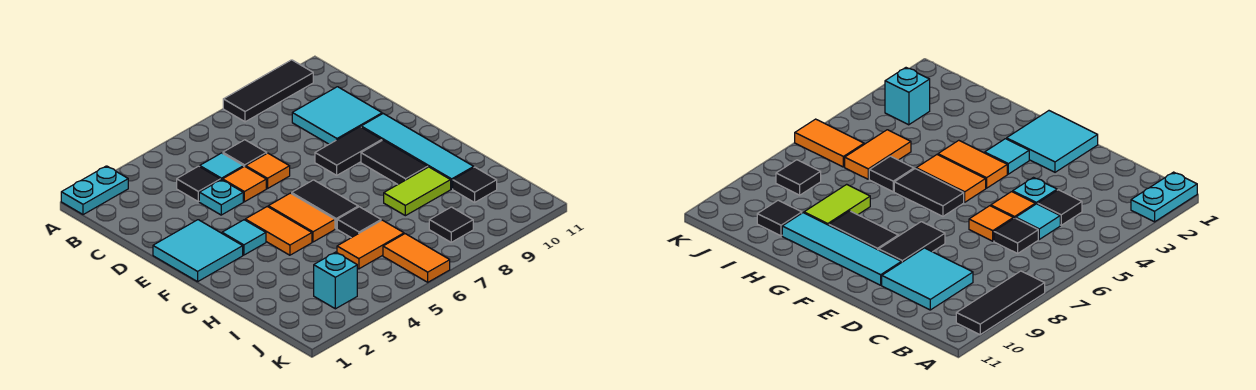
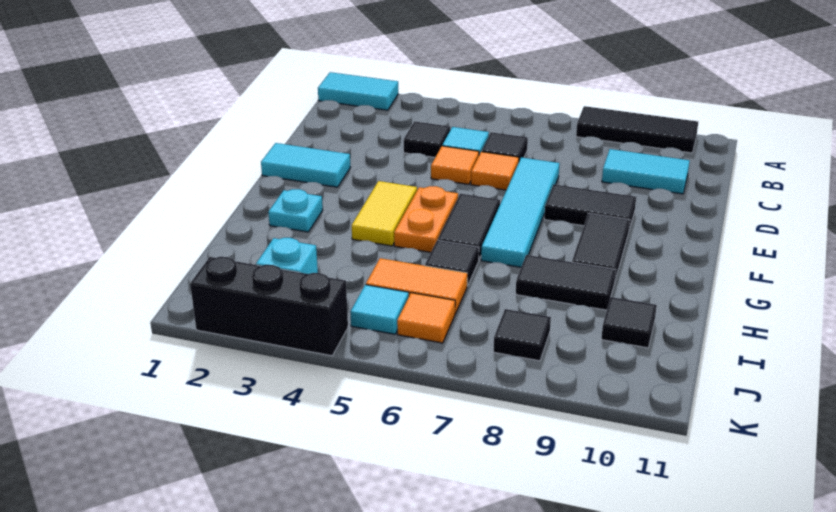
cyan 1x2 plate [61,166,128,215] -> cyan 1x2 tile [318,72,398,110]
cyan 2x2 tile [292,87,382,144] -> cyan 1x2 tile [602,149,690,194]
cyan 1x1 plate [199,180,243,215] -> cyan 1x1 plate moved to [268,189,323,232]
cyan 2x2 tile [153,220,243,282] -> cyan 1x2 tile [261,143,351,187]
cyan 1x4 tile [361,114,474,189] -> cyan 1x4 tile moved to [481,157,560,267]
cyan 1x1 tile [222,220,266,255] -> cyan 1x1 tile moved to [350,285,409,334]
orange 1x2 tile [245,207,312,255] -> yellow 1x2 tile [352,181,417,246]
orange 1x2 tile [268,193,335,242] -> orange 1x2 plate [394,186,458,252]
lime 1x2 tile [384,167,451,216] -> black 1x2 tile [516,255,616,310]
orange 1x2 tile [383,234,450,282] -> orange 1x1 tile [397,293,455,343]
none -> black 1x3 brick [190,257,348,356]

